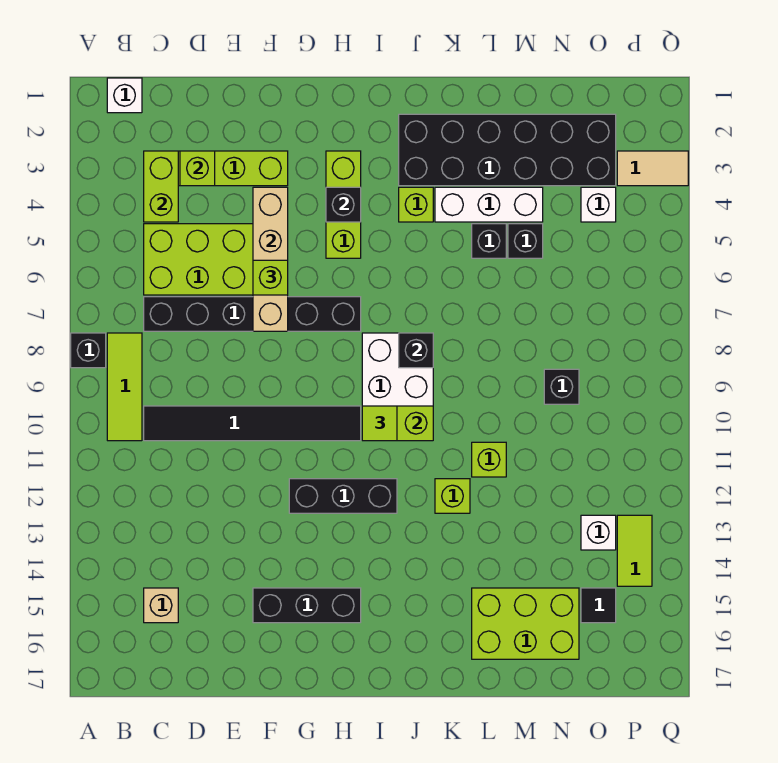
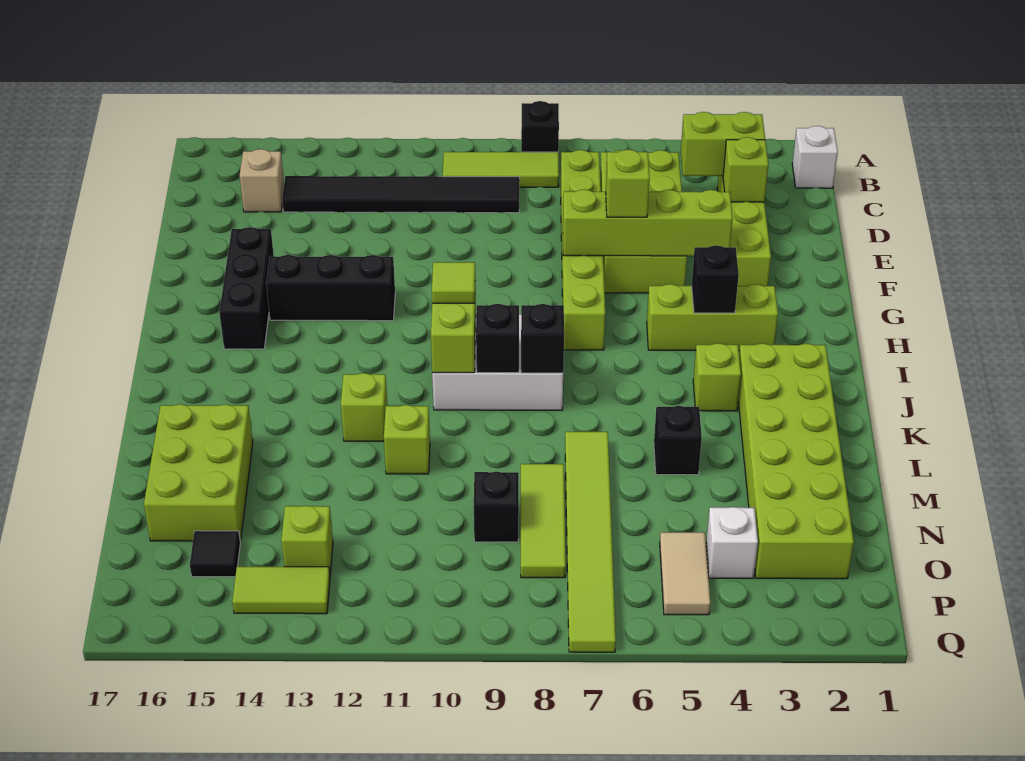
black 1x6 brick [144,297,361,331] -> lime 1x6 brick [561,150,605,350]
black 1x6 tile [144,406,361,441] -> black 1x6 tile turned to [282,176,520,213]
tan 1x4 brick [253,187,288,331] -> lime 1x4 brick [563,189,733,256]
black 1x3 brick [289,479,397,513] -> black 1x3 brick turned to [266,255,395,321]
black 2x6 brick [399,114,616,186] -> lime 2x6 brick [738,343,854,579]
white 1x3 brick [435,187,543,222] -> none
none -> lime 1x6 tile [565,432,616,652]
black 1x1 brick [508,224,543,258] -> black 1x1 brick moved to [476,304,519,373]
none -> lime 1x3 tile [521,464,566,578]
white 1x1 brick [581,515,616,550] -> lime 1x1 brick [281,506,333,574]
tan 1x2 tile [617,151,688,186] -> tan 1x2 tile moved to [660,532,710,615]

